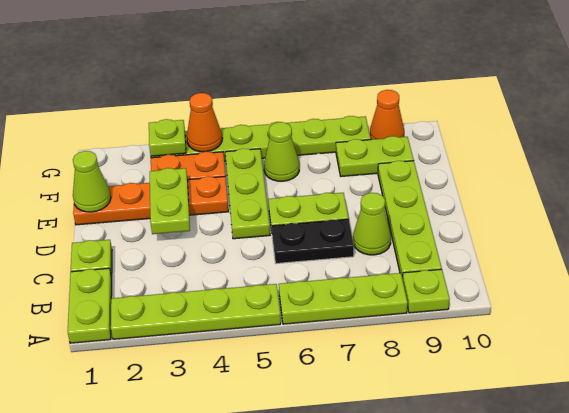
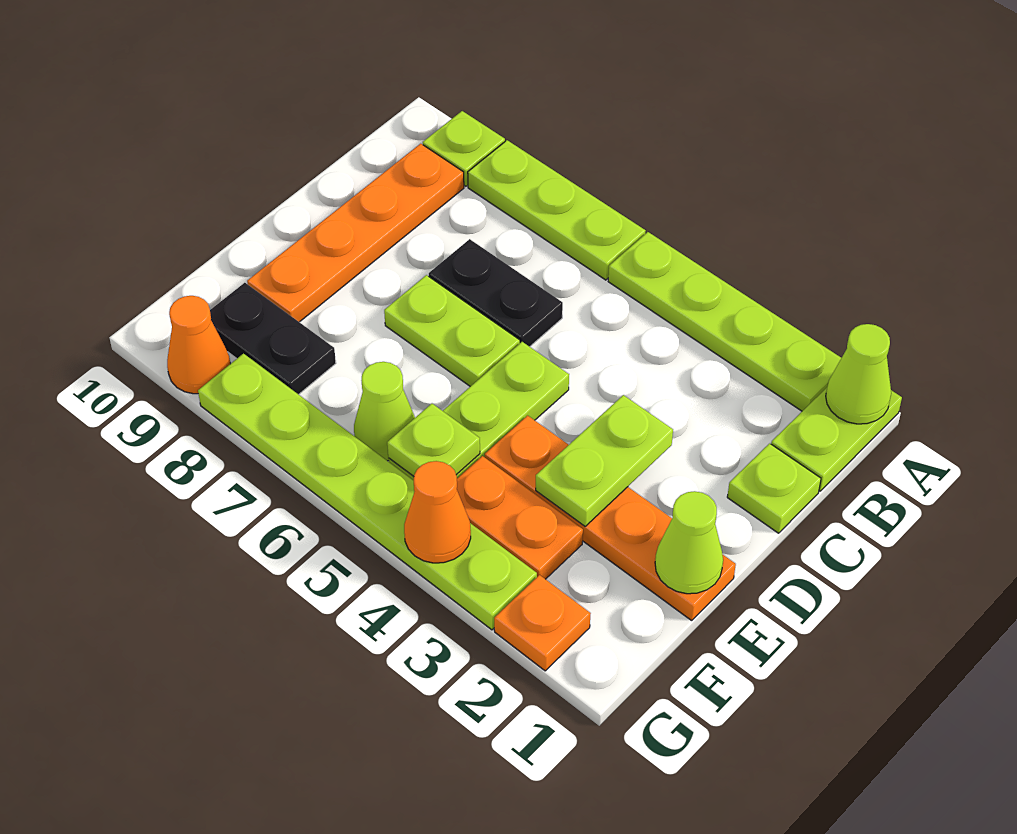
lime 1x4 plate [378,161,442,279] -> orange 1x4 plate [247,144,464,322]
lime 1x1 cone [353,193,391,255] -> lime 1x1 cone moved to [826,324,891,424]
lime 1x2 plate [336,136,414,176] -> black 1x2 plate [210,283,336,394]
none -> orange 1x1 plate [494,575,591,671]
lime 1x1 plate [149,119,186,156] -> lime 1x1 plate moved to [387,404,480,476]

